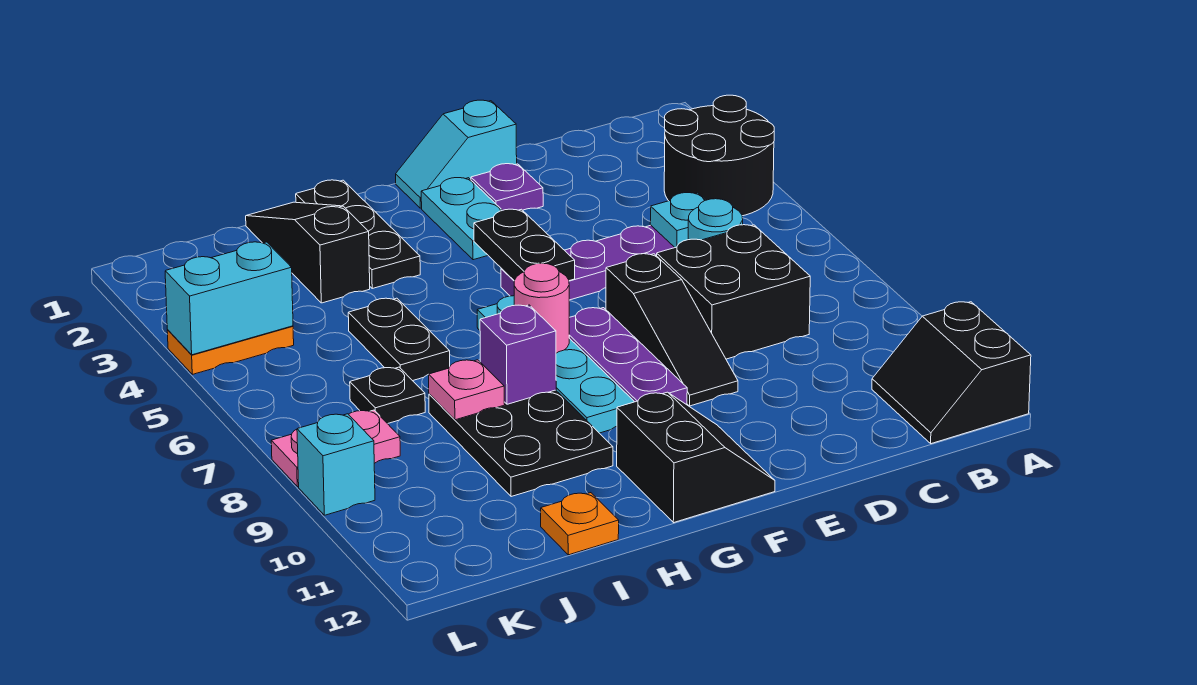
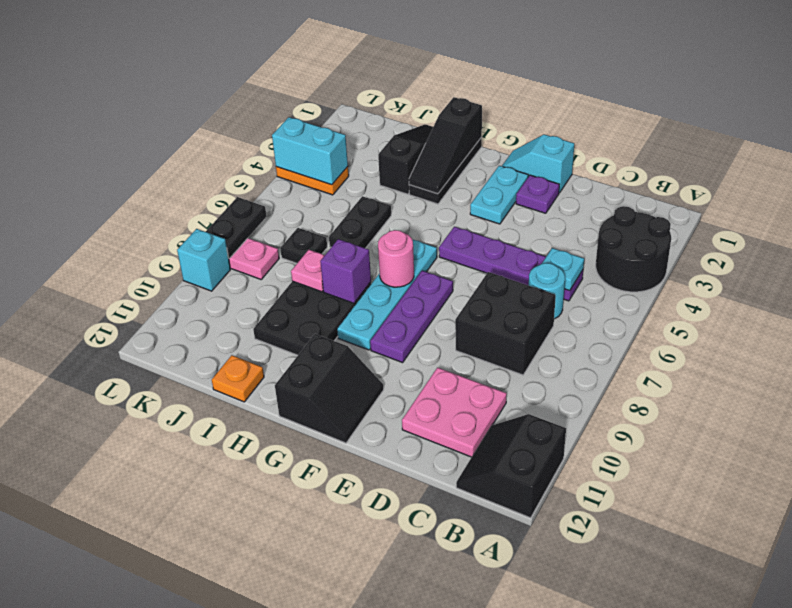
none -> pink 2x2 plate [402,367,507,457]
black 1x3 slope [606,254,738,406] -> black 1x3 slope moved to [409,97,482,194]
black 1x2 plate [474,209,575,281] -> black 1x2 plate moved to [206,197,267,258]

